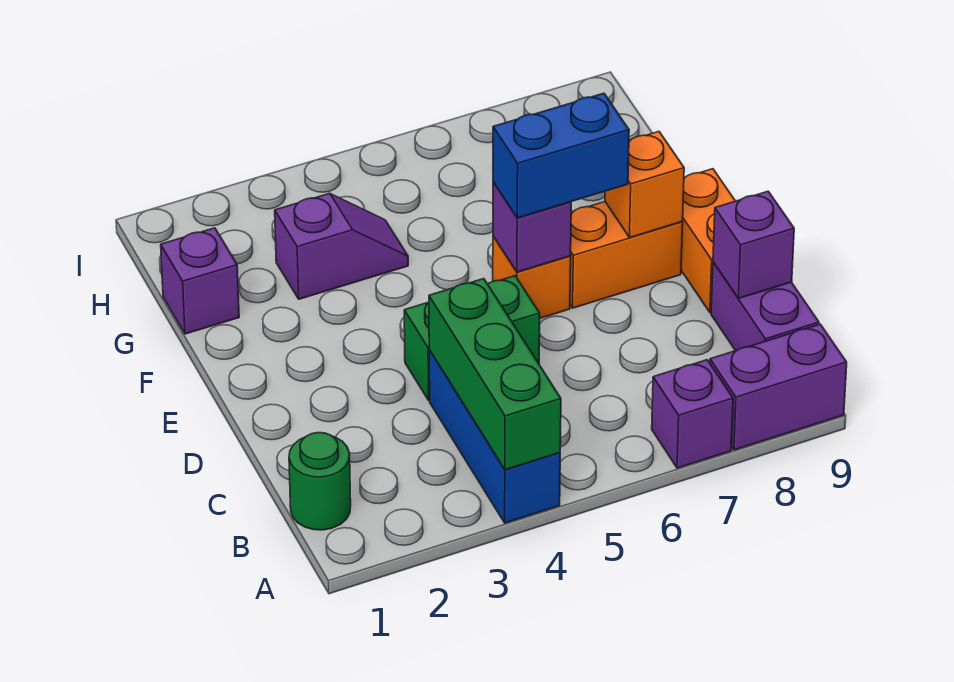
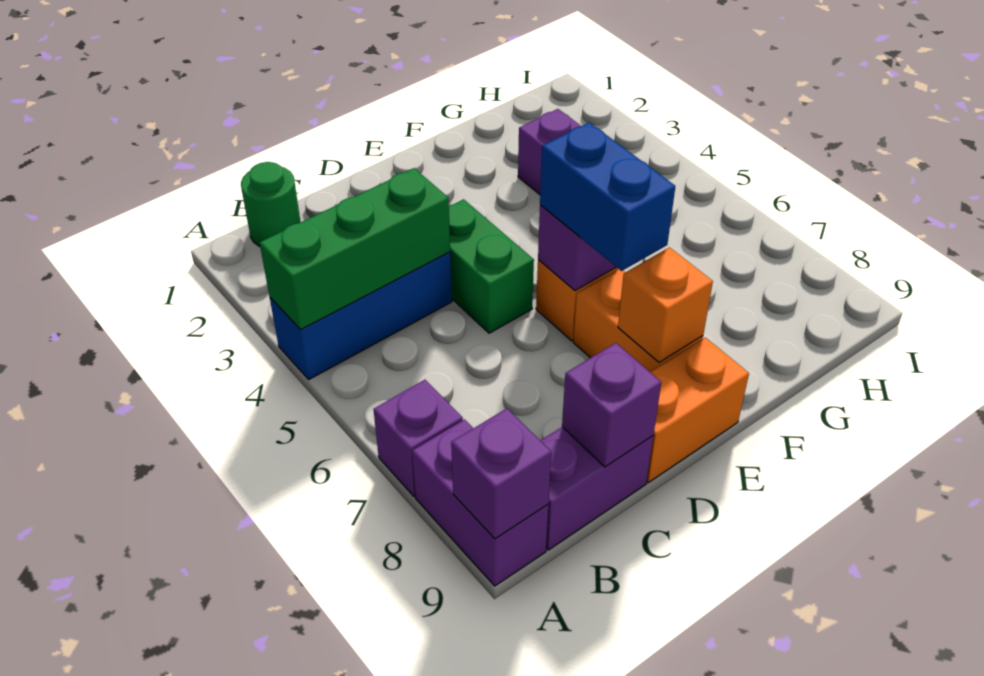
purple 1x1 brick [161,228,239,334] -> purple 1x1 brick moved to [451,409,551,539]

